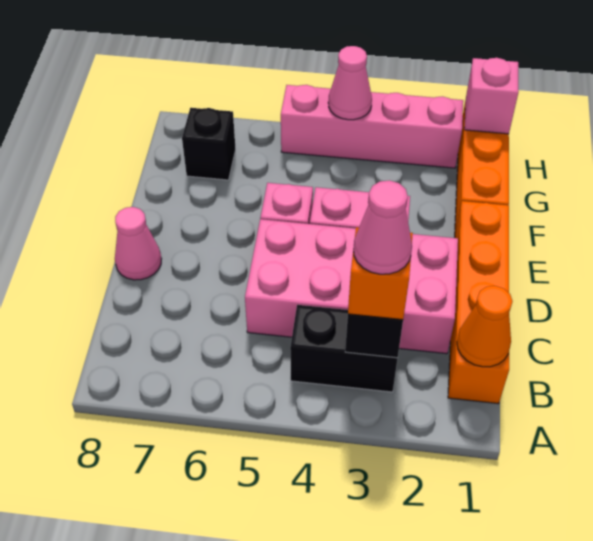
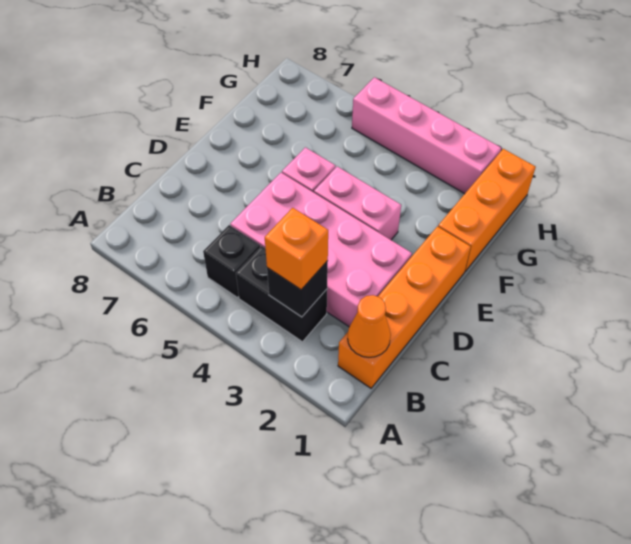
pink 1x1 cone [354,180,412,274] -> none
pink 1x1 cone [115,207,162,280] -> none
black 1x1 brick [182,108,236,180] -> black 1x1 brick moved to [203,225,260,297]
pink 1x1 brick [464,58,519,134] -> none
pink 1x1 cone [328,46,372,120] -> none

